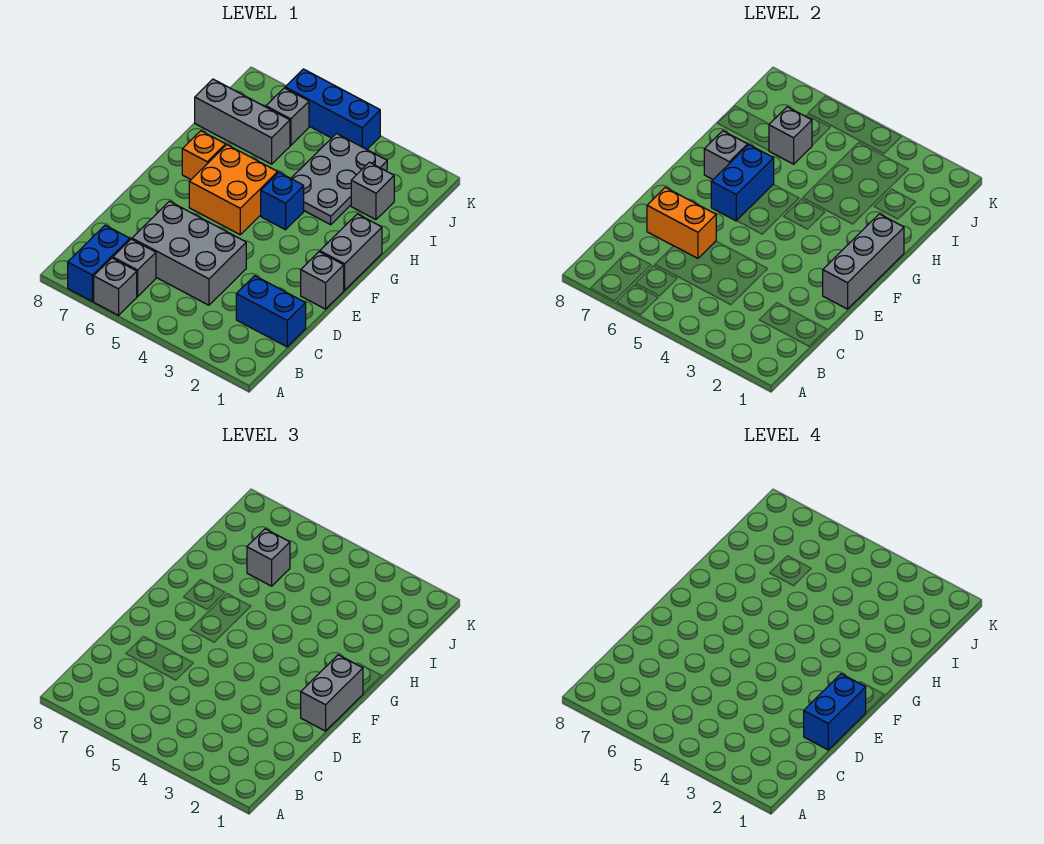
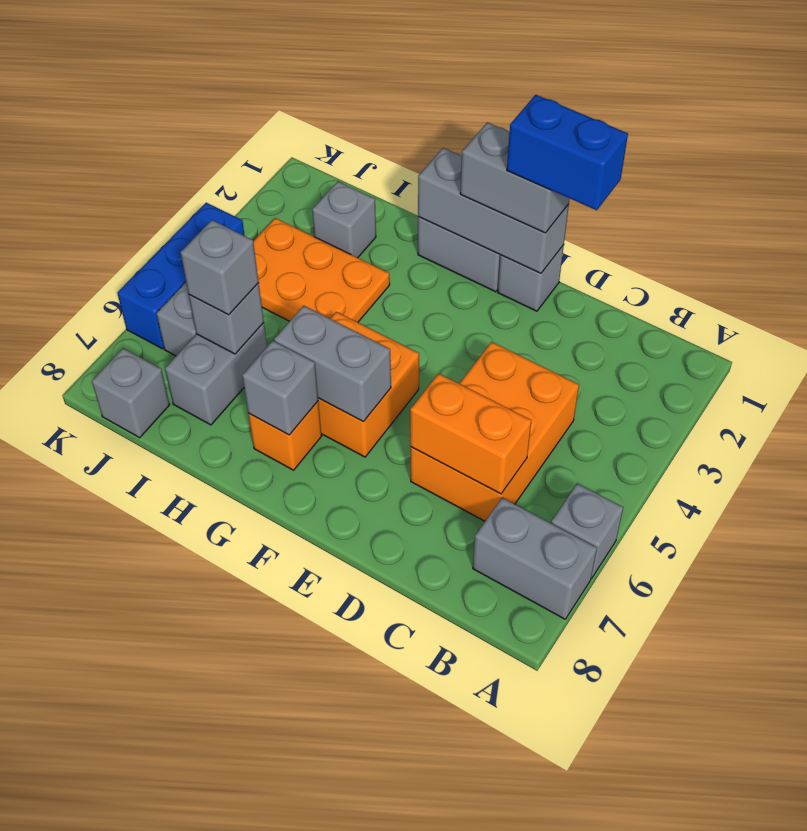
blue 1x2 brick [68,225,130,301] -> grey 1x2 brick [473,498,597,619]
grey 1x1 brick [113,239,156,296] -> grey 1x1 brick moved to [92,348,170,438]
blue 1x2 brick [236,276,306,347] -> none
grey 2x3 brick [132,201,246,305] -> orange 2x3 brick [411,342,579,521]
orange 1x2 brick [647,187,716,258] -> orange 1x2 brick turned to [410,373,531,494]
blue 1x2 brick [711,145,774,221] -> grey 1x2 brick [274,306,391,422]
blue 1x1 brick [261,173,304,230] -> none
grey 2x3 plate [291,134,387,225] -> orange 2x3 plate [253,218,390,322]
grey 1x3 brick [195,79,290,164] -> grey 1x2 brick [165,323,267,425]

